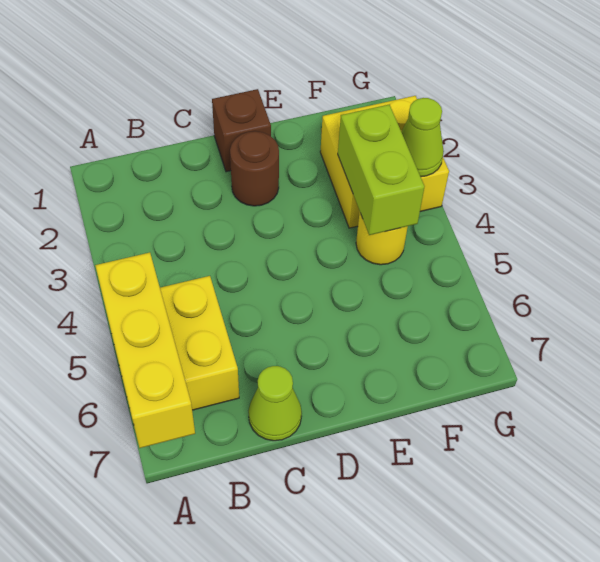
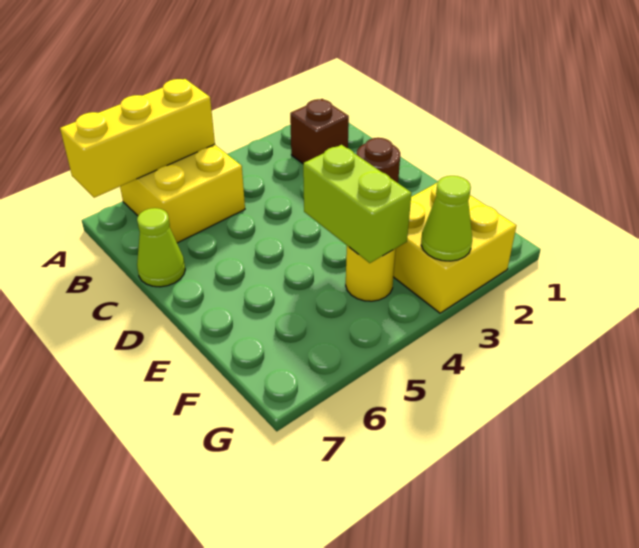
brown 1x1 brick [212,89,271,172] -> brown 1x1 brick moved to [290,99,349,163]
lime 1x2 brick [338,104,425,235] -> lime 1x2 brick turned to [303,145,412,263]

